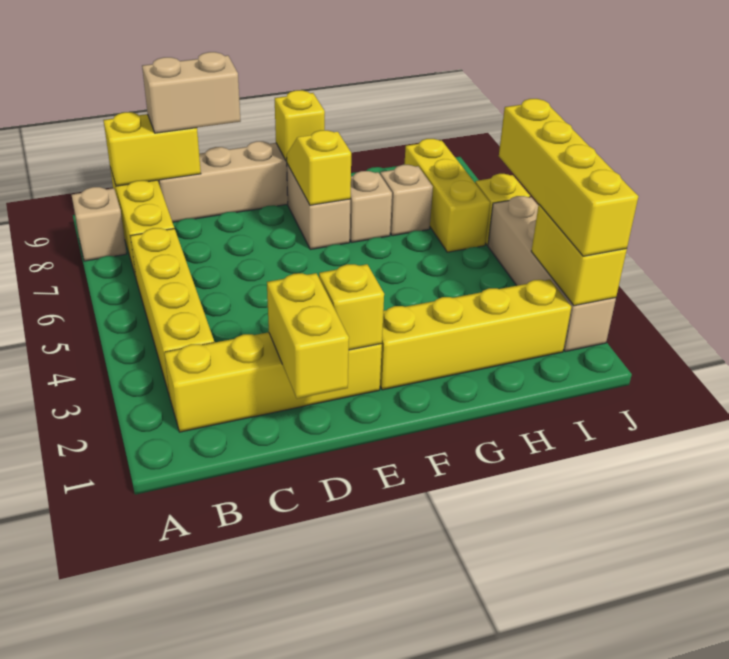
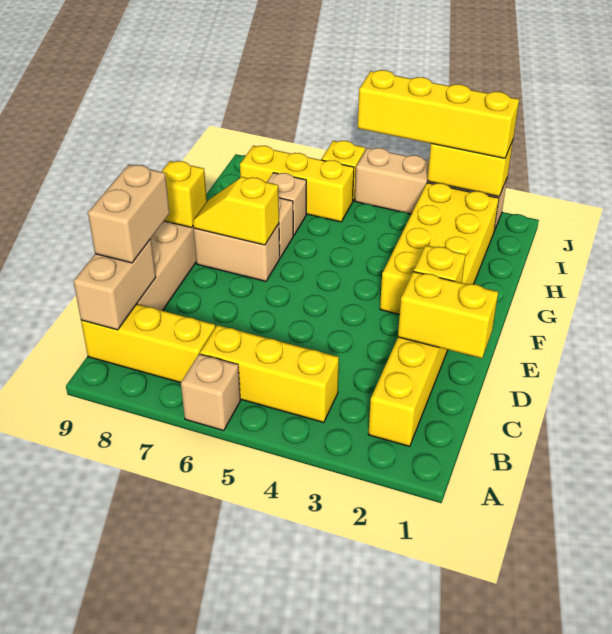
tan 1x1 brick [72,187,127,261] -> tan 1x1 brick moved to [181,354,241,431]
yellow 1x4 brick [130,228,214,397] -> yellow 1x3 brick [200,325,339,422]
yellow 1x2 brick [103,112,201,186] -> tan 1x2 brick [73,239,156,330]
yellow 1x4 brick [380,279,571,390] -> yellow 2x4 brick [380,183,499,314]

